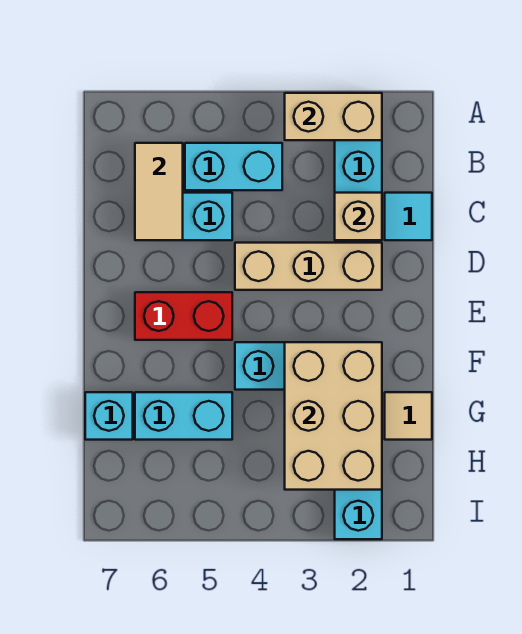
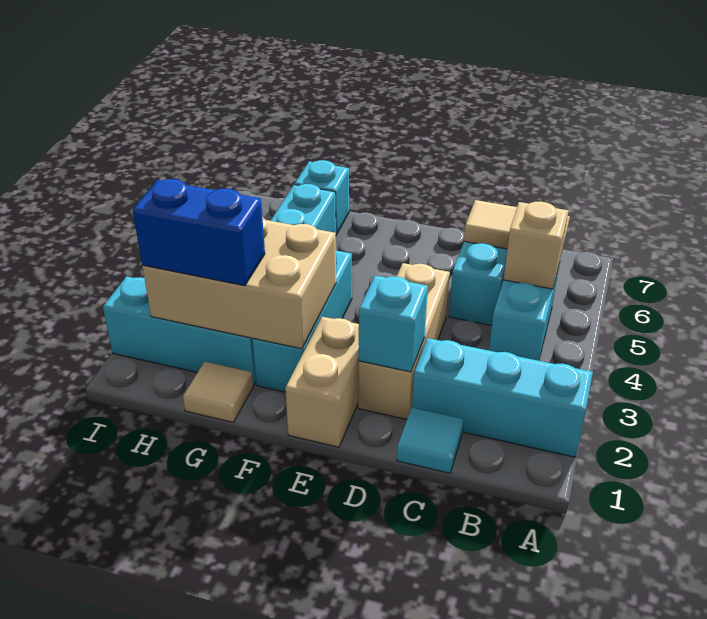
tan 1x2 brick [285,93,382,140] -> tan 1x2 brick moved to [285,317,359,447]
tan 1x1 brick [335,193,382,240] -> tan 1x1 brick moved to [504,202,568,289]
none -> cyan 1x1 brick [359,276,428,372]
red 1x2 brick [135,292,232,340] -> none
none -> blue 1x2 brick [132,179,265,286]

